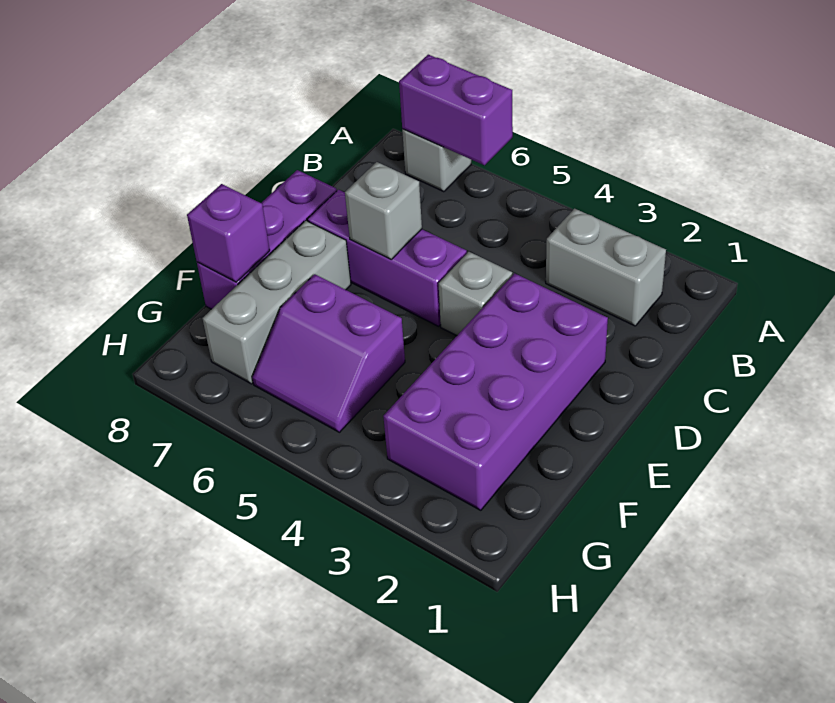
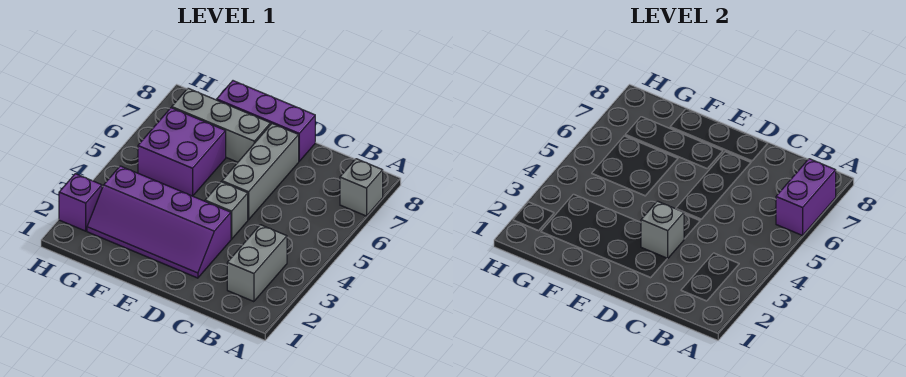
purple 2x4 brick [383,273,608,510] -> purple 2x4 slope [87,166,231,278]
purple 1x3 brick [307,190,467,326] -> grey 1x3 brick [222,124,299,220]
grey 1x1 brick [345,162,422,259] -> grey 1x1 brick moved to [641,201,684,259]
purple 2x2 slope [252,274,405,432] -> purple 2x2 brick [138,108,226,196]
purple 1x1 brick [187,184,270,282] -> purple 1x1 brick moved to [59,174,102,231]

